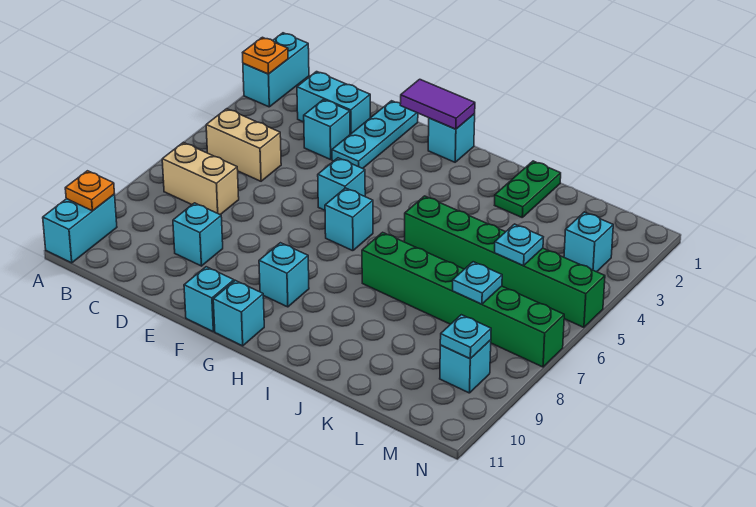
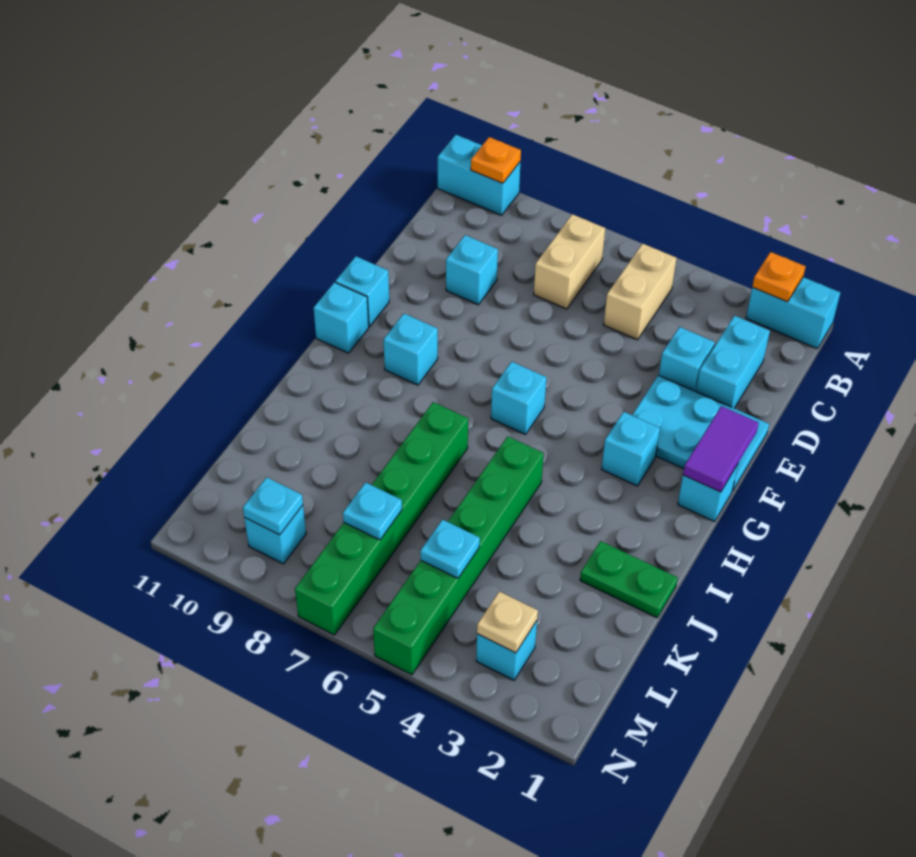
cyan 1x3 plate [332,101,418,169] -> cyan 2x3 plate [632,375,769,491]
cyan 1x1 brick [318,158,365,210] -> cyan 1x1 brick moved to [602,412,660,486]
none -> tan 1x1 plate [477,591,538,653]

